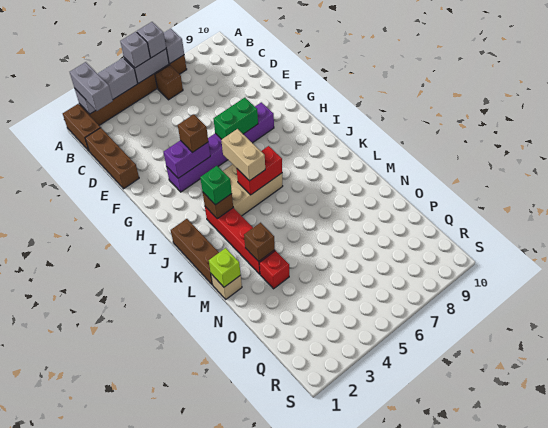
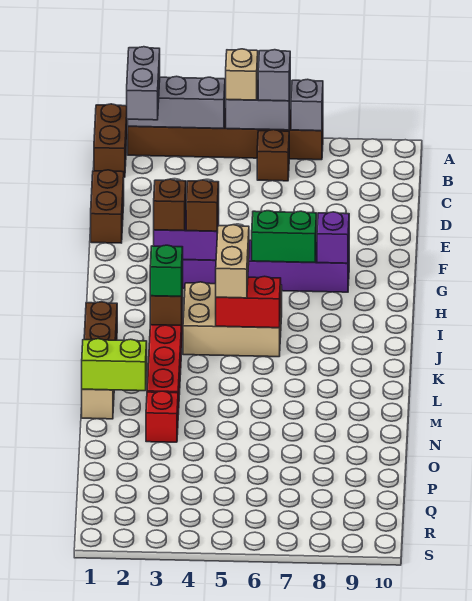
grey 1x1 brick [120,32,150,68] -> tan 1x1 brick [226,49,258,100]
brown 1x3 brick [85,128,139,189] -> brown 1x2 brick [91,170,124,243]
none -> purple 1x1 brick [317,212,349,263]
lime 1x1 brick [209,248,241,287] -> lime 1x2 brick [82,339,147,391]
brown 1x1 brick [244,223,275,261] -> brown 1x1 brick moved to [154,179,186,231]

